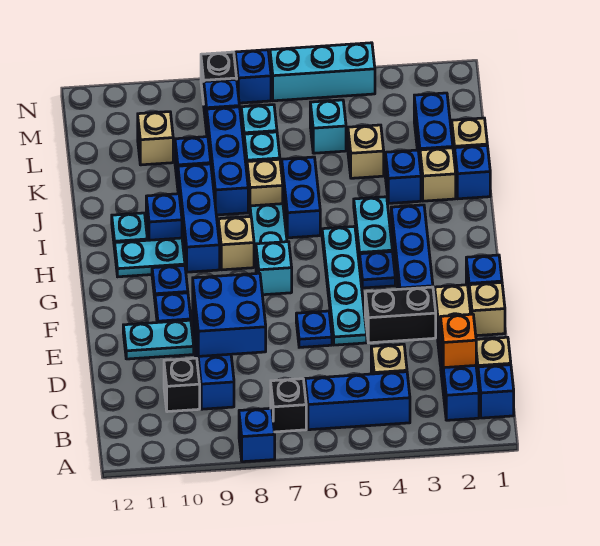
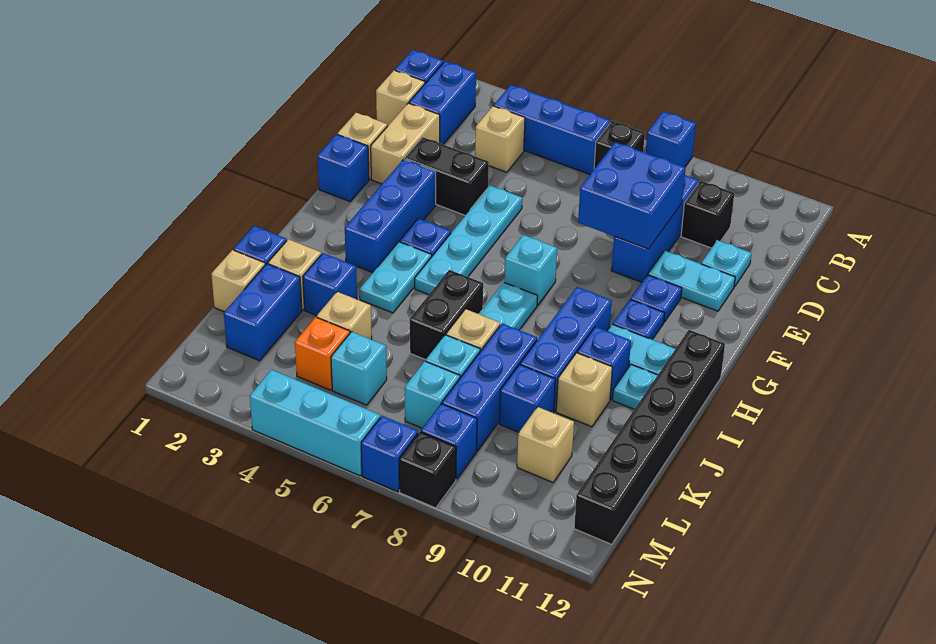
orange 1x1 brick [440,314,476,368] -> orange 1x1 brick moved to [295,317,350,390]
none -> cyan 1x1 plate [701,240,752,287]
blue 1x1 plate [296,311,332,347] -> none
tan 1x1 brick [218,217,254,270] -> tan 1x1 brick moved to [556,353,612,427]
none -> black 1x6 brick [574,330,725,544]
blue 1x2 brick [282,157,320,238] -> black 1x2 brick [410,270,483,360]

